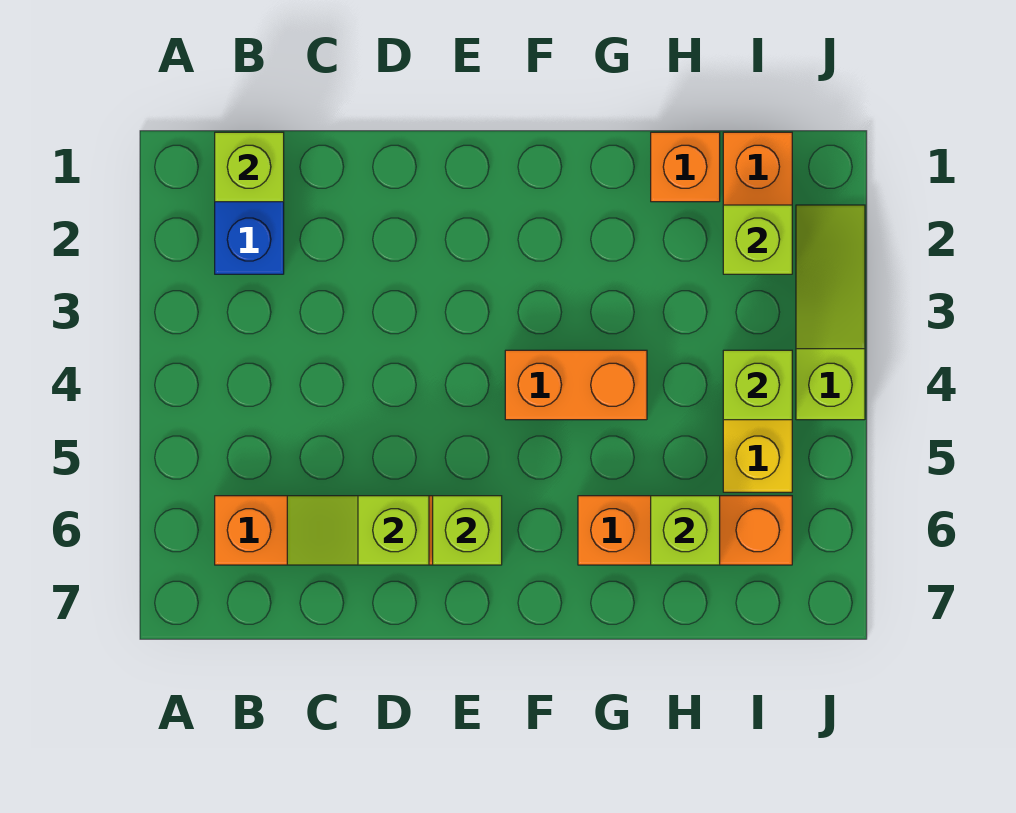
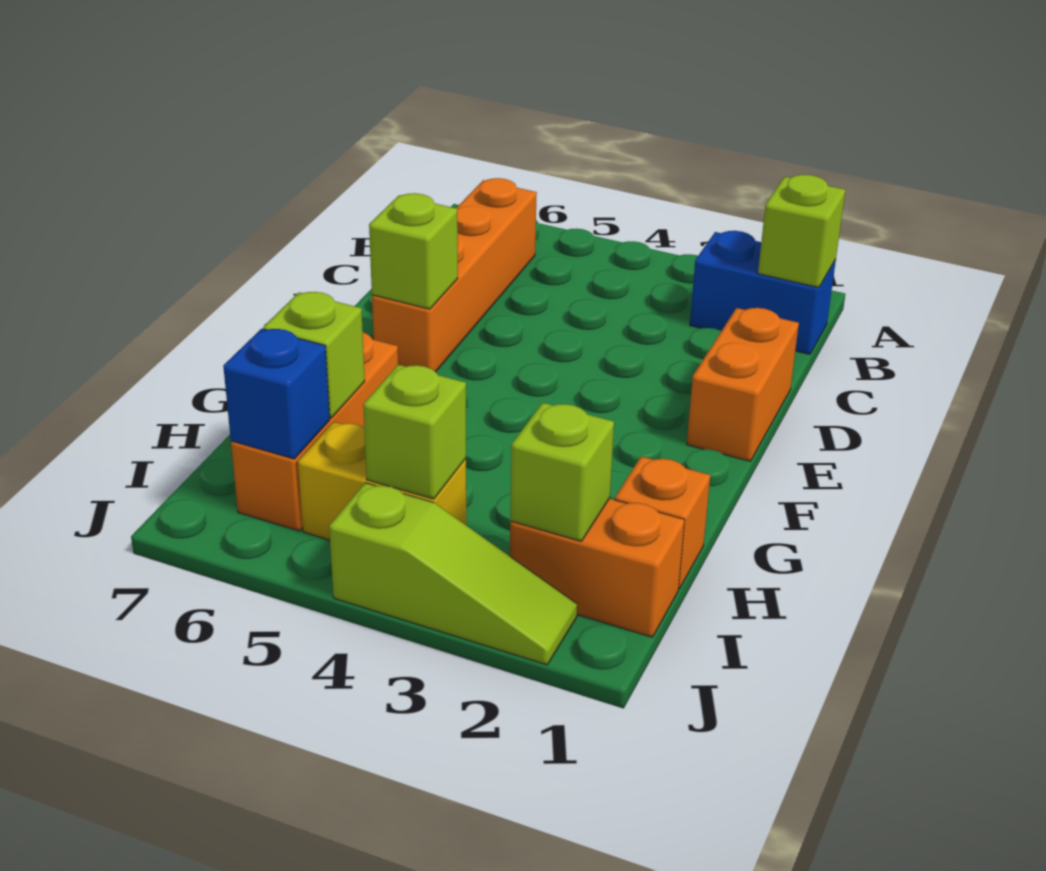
lime 1x2 slope [287,496,429,565] -> none
orange 1x2 brick [505,350,647,420] -> orange 1x2 brick moved to [687,308,799,461]
none -> blue 1x1 brick [223,329,330,459]

